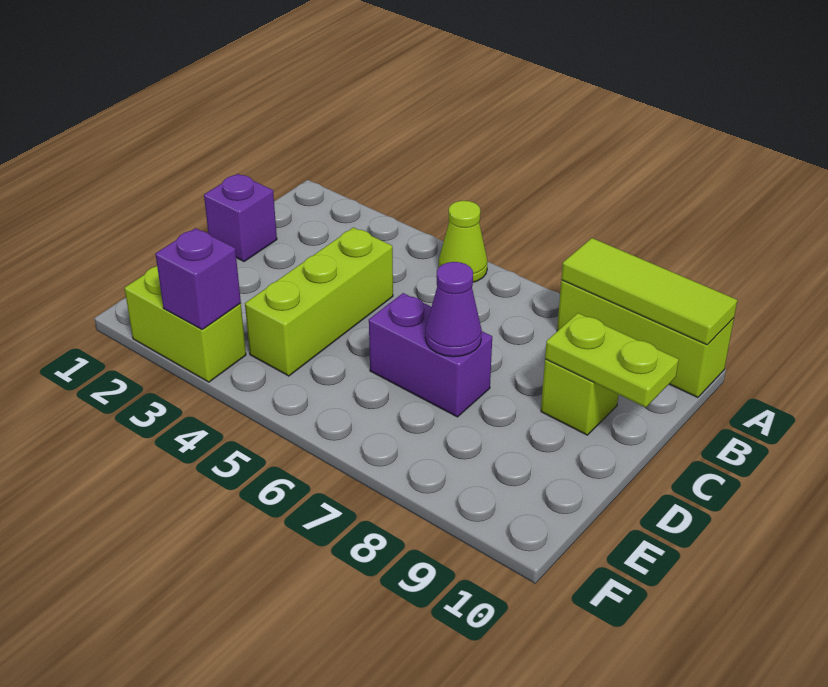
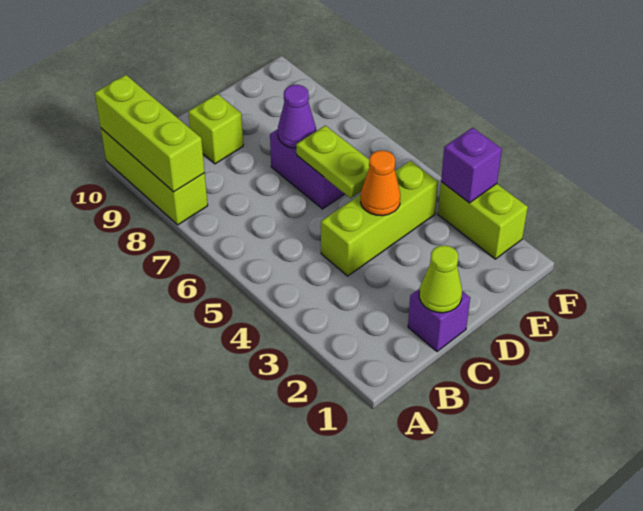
lime 1x1 cone [439,201,488,282] -> lime 1x1 cone moved to [419,245,462,313]
lime 1x3 tile [561,238,737,345] -> lime 1x3 brick [95,75,205,192]
lime 1x2 plate [545,313,679,407] -> lime 1x2 plate moved to [296,126,369,198]
none -> orange 1x1 cone [361,151,400,216]

